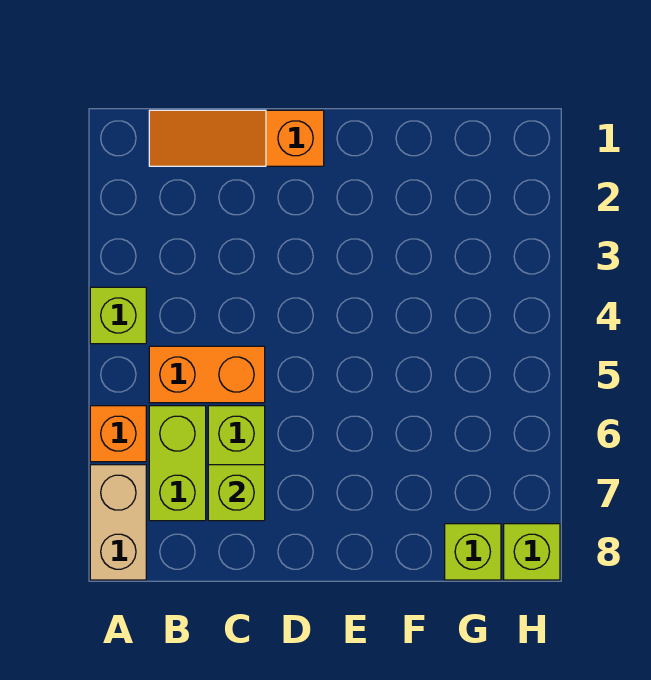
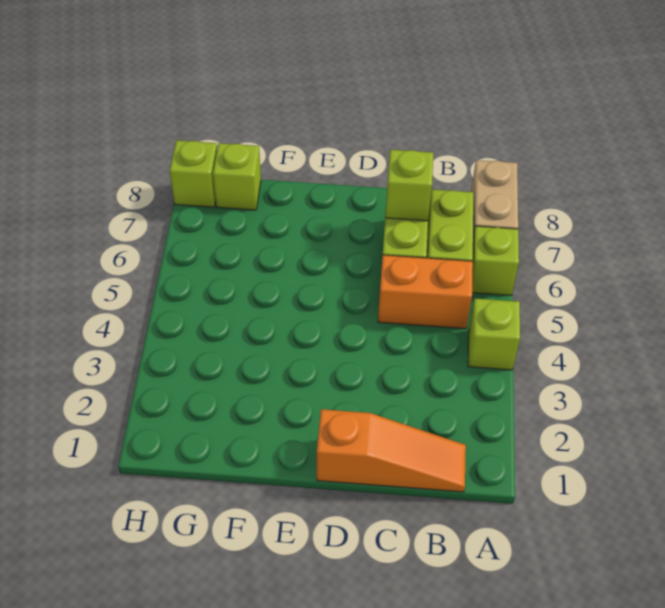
orange 1x1 brick [90,406,146,462] -> lime 1x1 brick [472,226,519,295]

